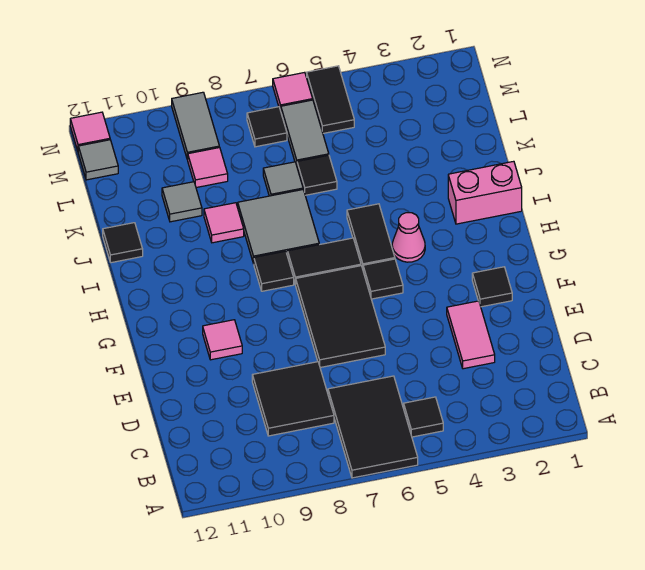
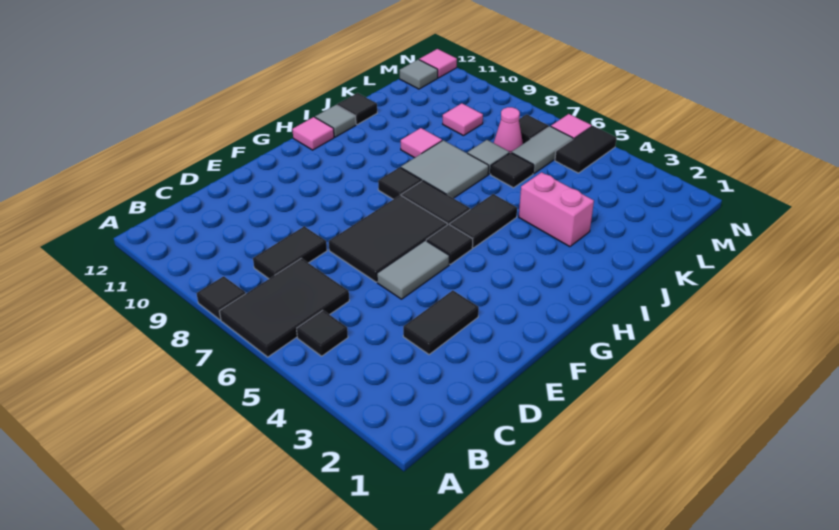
black 2x2 tile [252,362,334,436] -> black 1x2 tile [253,226,327,279]
pink 1x2 tile [447,301,495,369] -> black 1x2 tile [403,290,479,355]
black 1x1 tile [472,267,512,307] -> black 1x1 tile moved to [196,276,246,320]
pink 1x1 tile [203,320,242,360] -> pink 1x1 tile moved to [292,117,334,150]
pink 1x1 cone [392,213,425,262] -> pink 1x1 cone moved to [494,107,523,153]
pink 1x2 brick [448,161,522,224] -> pink 1x2 brick moved to [519,172,594,247]
grey 1x1 tile [162,182,202,222] -> grey 1x1 tile moved to [315,105,356,137]
grey 1x2 tile [172,92,219,160] -> grey 1x2 tile moved to [377,240,449,299]

